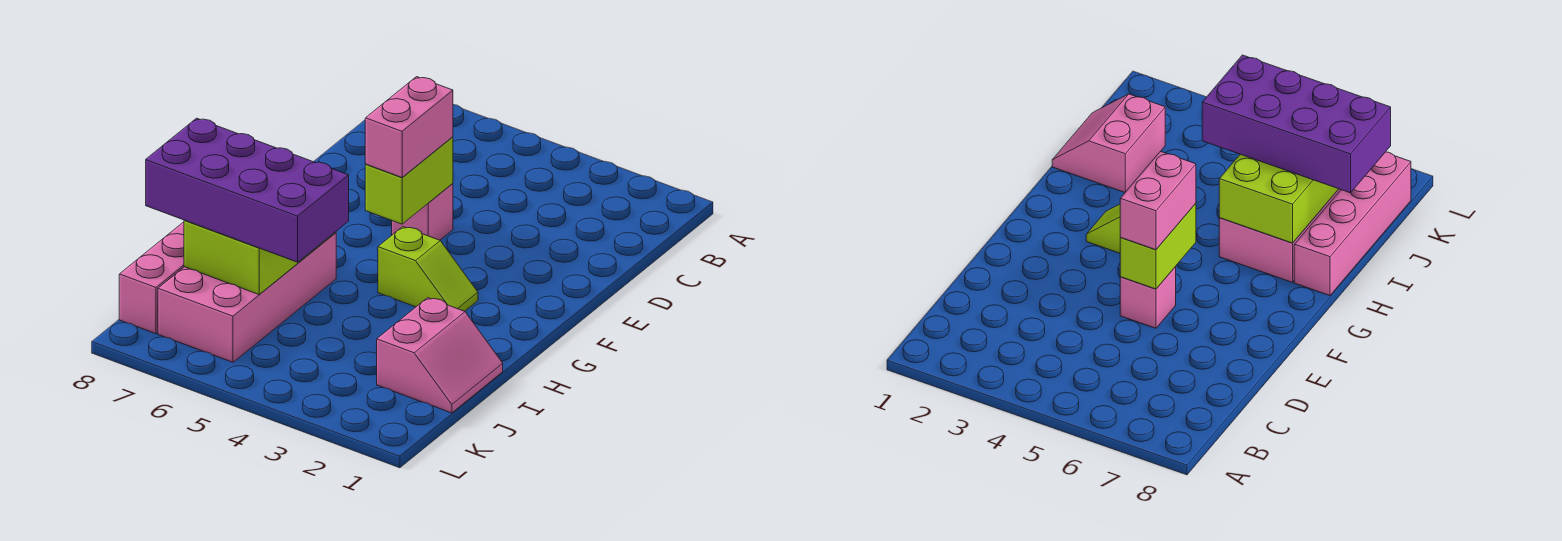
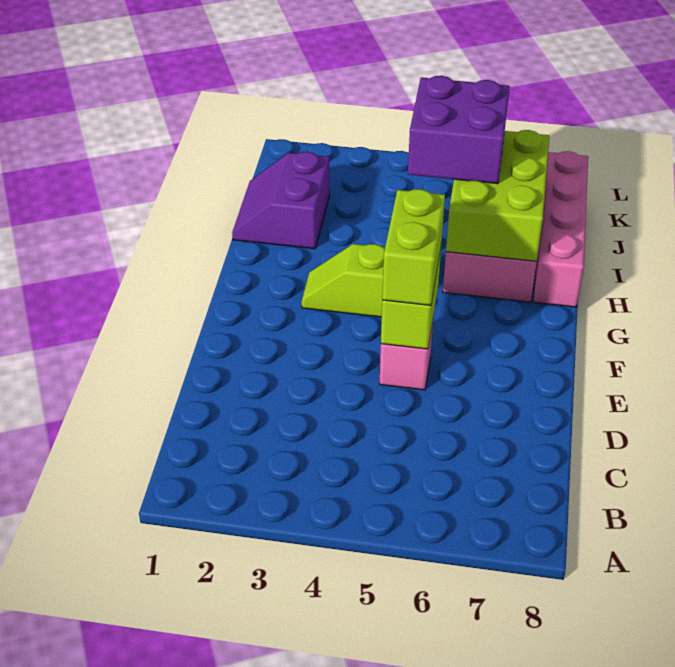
pink 1x2 brick [365,77,453,177] -> lime 1x2 brick [382,189,445,305]
pink 2x2 slope [377,298,503,413] -> purple 2x2 slope [232,152,330,249]
purple 2x4 brick [146,118,349,262] -> purple 2x2 brick [408,76,510,184]

